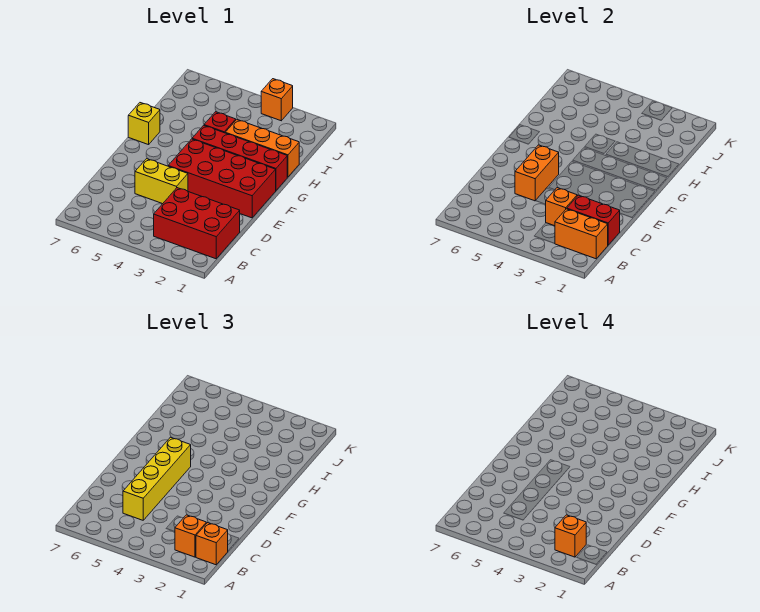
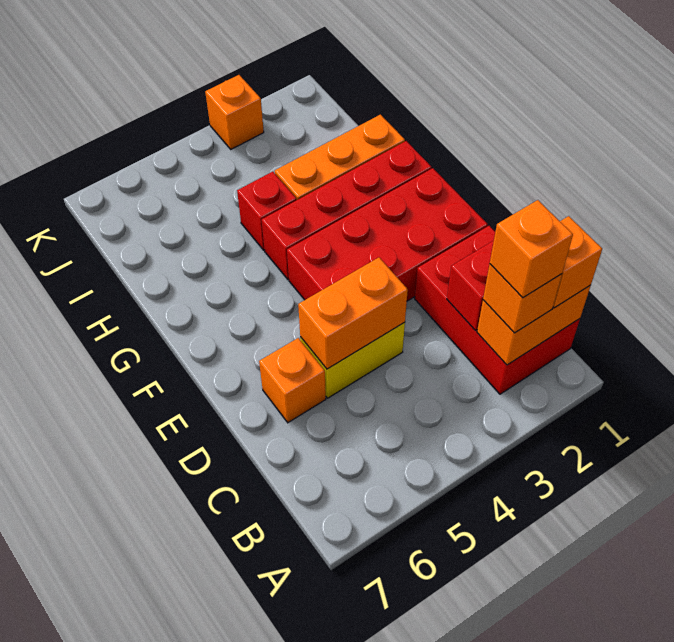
red 2x3 brick [154,188,240,259] -> red 2x3 brick turned to [415,226,580,394]
orange 1x1 brick [546,188,577,226] -> orange 1x1 brick moved to [259,338,326,422]
yellow 1x4 brick [123,437,191,520] -> none
orange 1x2 brick [515,145,559,201] -> orange 1x2 brick turned to [298,258,408,369]
yellow 1x1 brick [128,103,160,145] -> none

